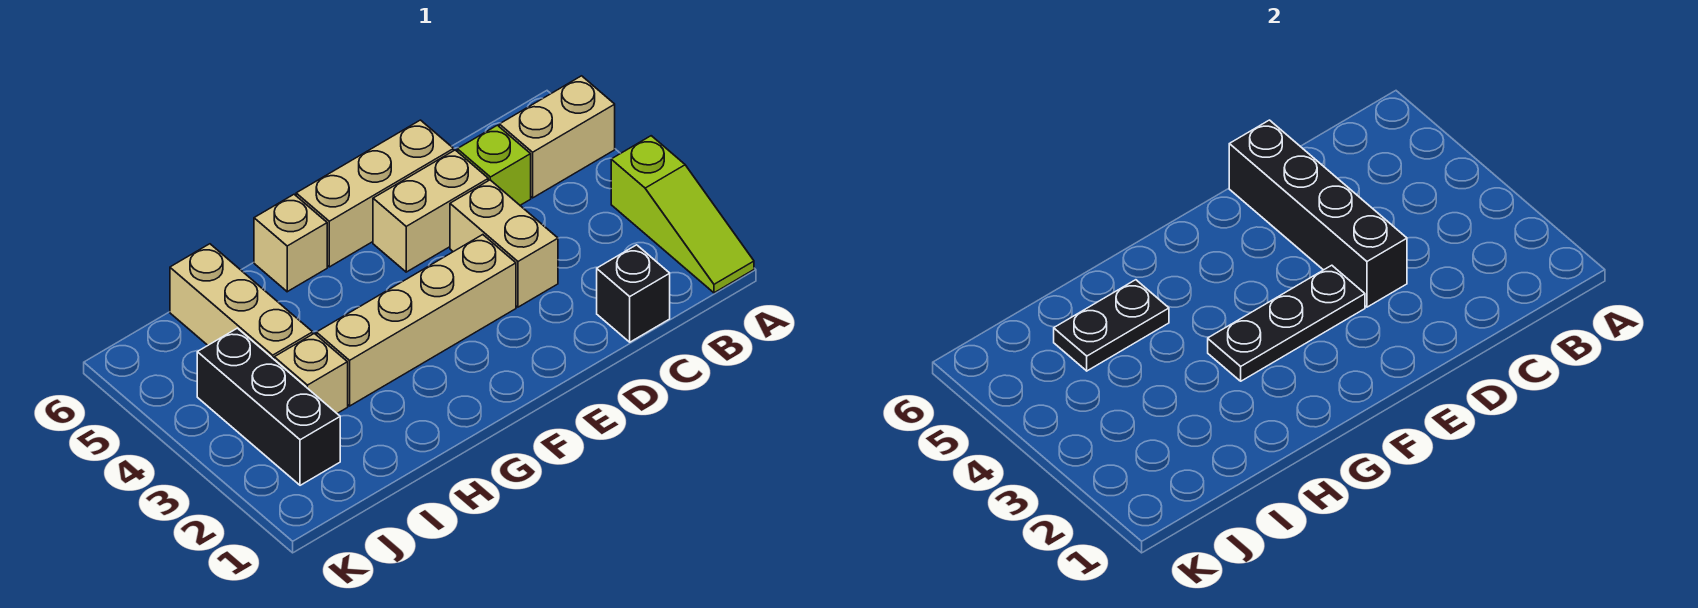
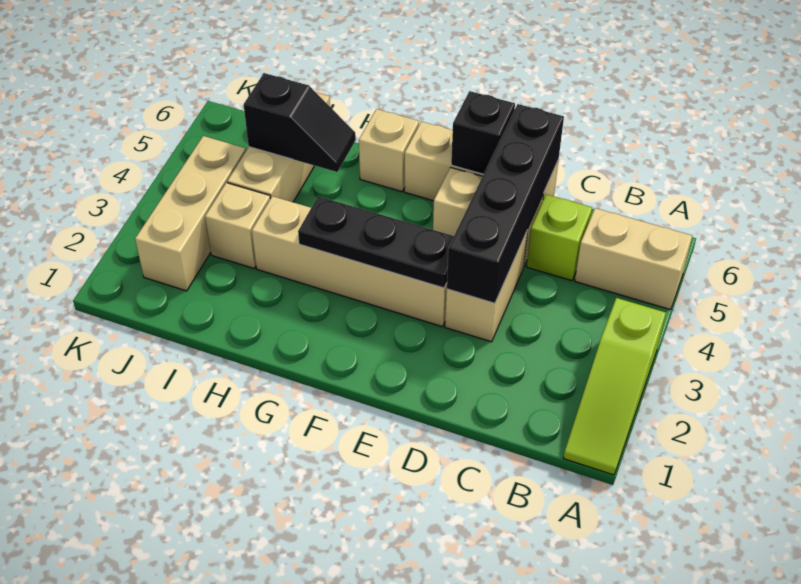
black 1x1 brick [597,245,670,342] -> black 1x1 brick moved to [451,91,515,174]
black 1x2 plate [1054,280,1169,371] -> black 1x2 slope [244,73,356,172]
black 1x3 brick [197,328,340,485] -> tan 1x3 brick [135,136,246,291]

